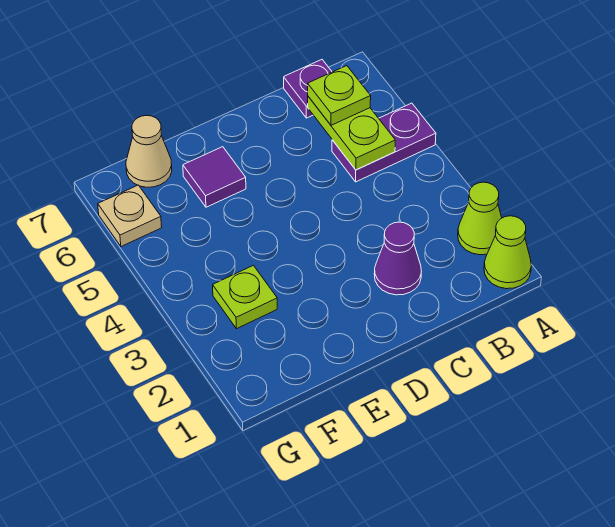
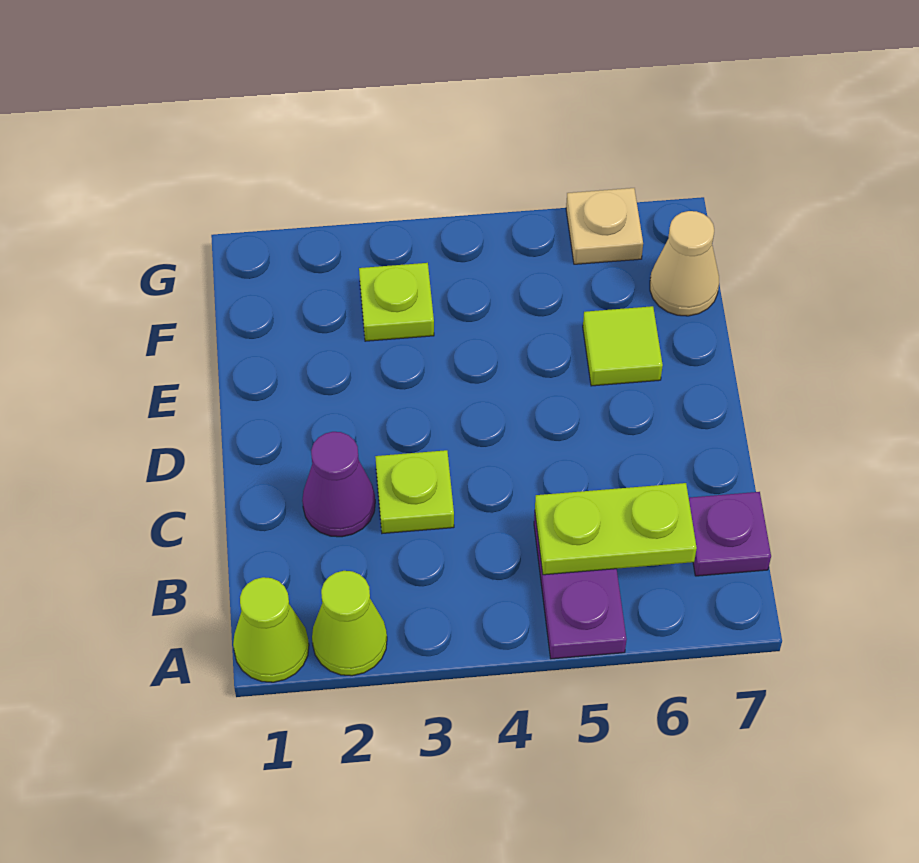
lime 1x1 plate [308,66,371,125] -> lime 1x1 plate moved to [375,450,454,533]
purple 1x1 tile [183,147,246,207] -> lime 1x1 tile [583,306,663,386]

